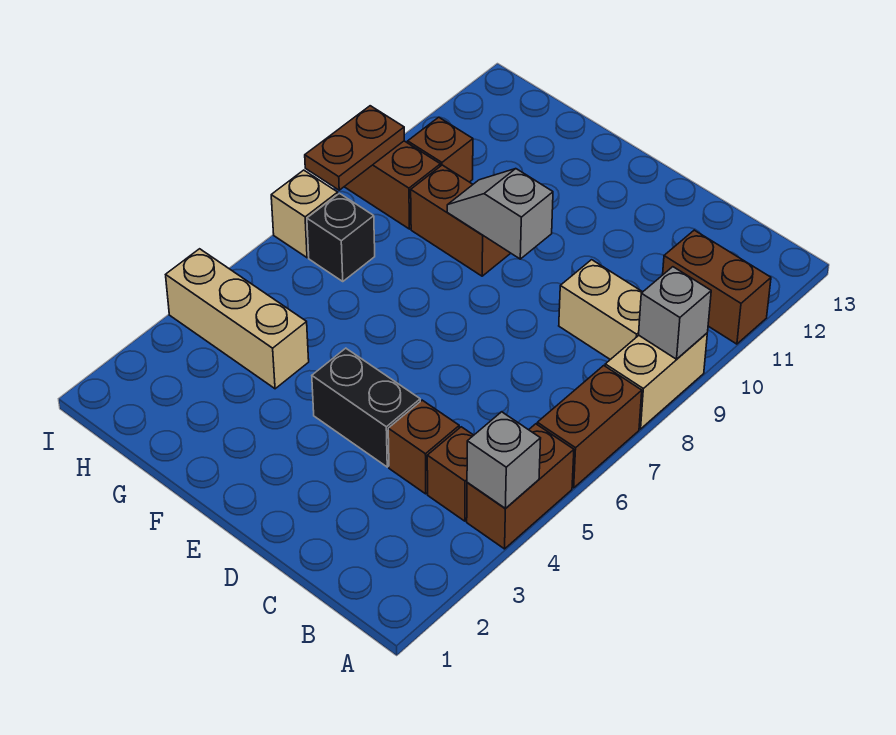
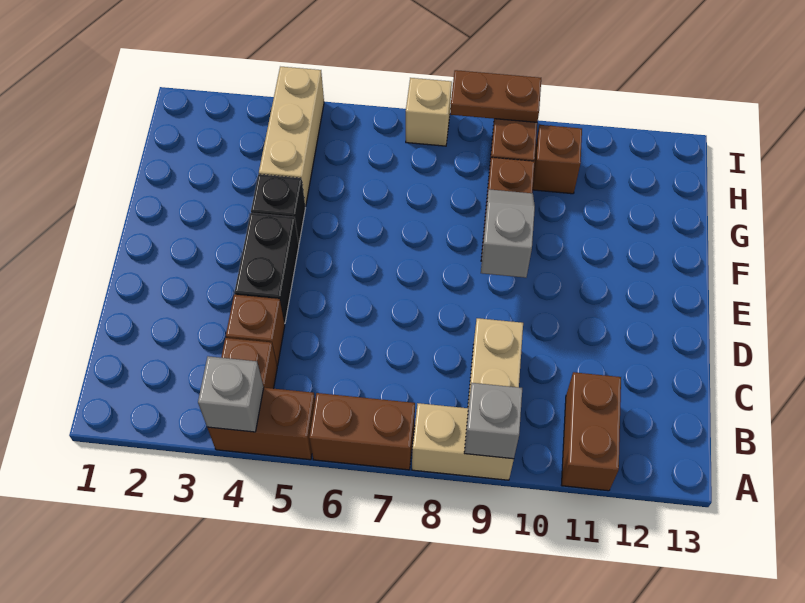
black 1x1 brick [307,193,375,281] -> black 1x1 brick moved to [251,174,305,243]

